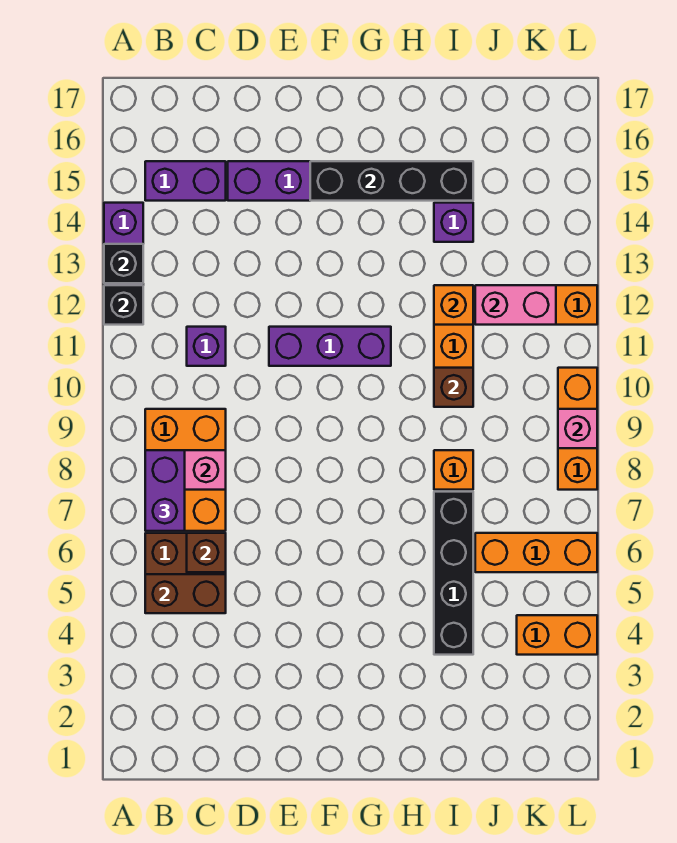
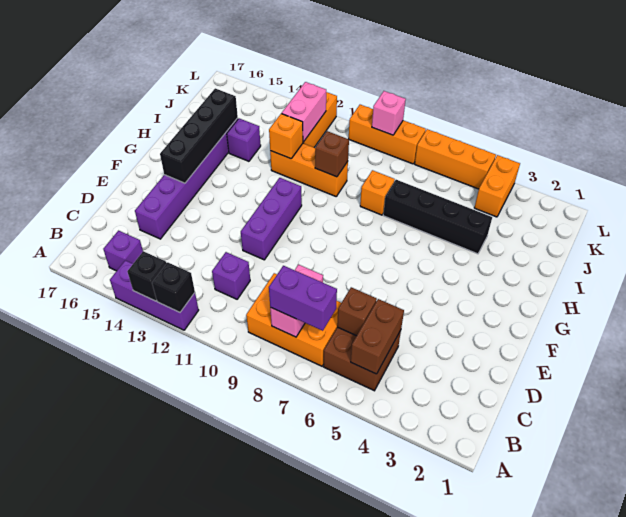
purple 1x2 brick [145,161,226,201] -> purple 1x1 brick [103,231,143,271]
orange 1x3 brick [475,533,597,572] -> orange 1x3 brick turned to [415,129,496,189]

